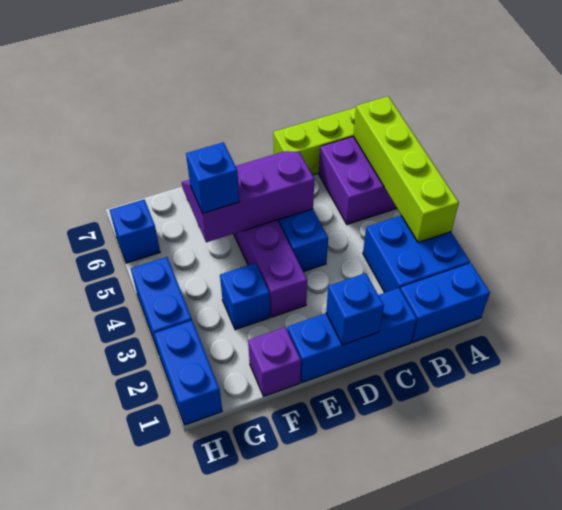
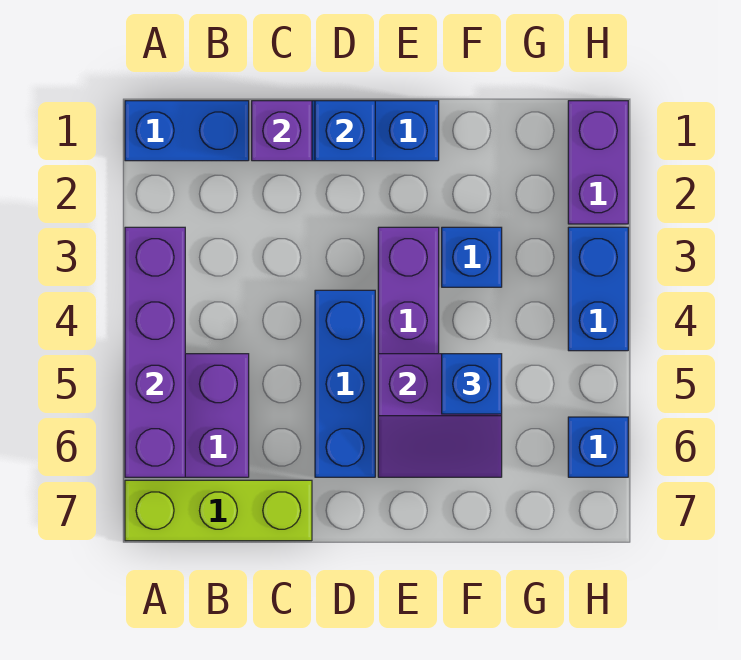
blue 2x2 brick [363,216,470,293] -> none
lime 1x4 brick [353,96,459,242] -> purple 1x4 brick [125,227,185,477]
purple 2x3 slope [182,151,314,242] -> purple 2x2 slope [378,354,502,477]
purple 1x1 brick [248,327,301,396] -> purple 1x1 brick moved to [252,101,312,161]
blue 1x2 brick [154,321,222,425] -> purple 1x2 brick [568,101,628,224]

